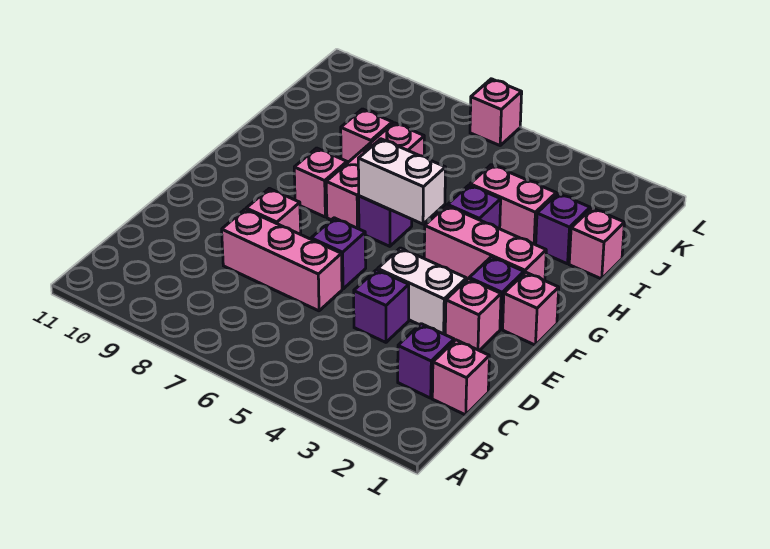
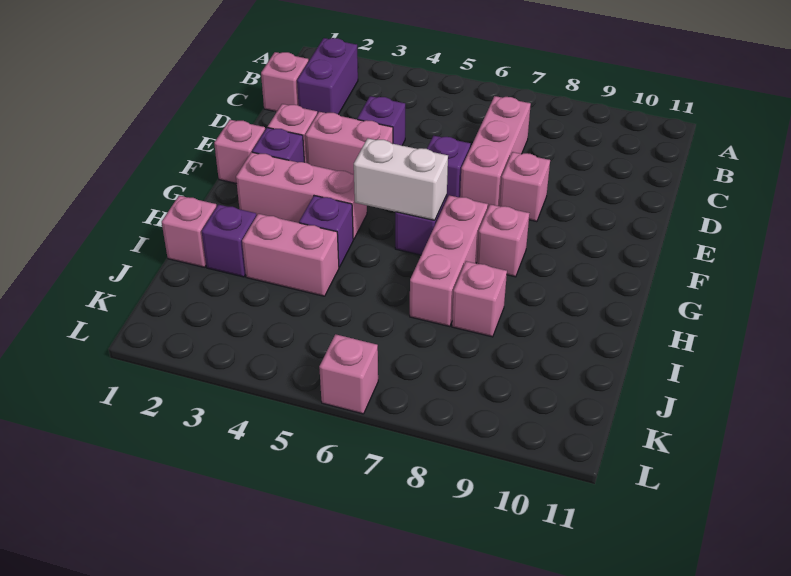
purple 1x1 brick [398,324,454,398] -> purple 1x2 brick [297,38,358,114]
pink 1x3 brick [222,209,342,311] -> pink 1x3 brick turned to [460,96,531,208]
white 1x2 brick [378,248,467,334] -> pink 1x2 brick [305,112,393,174]

